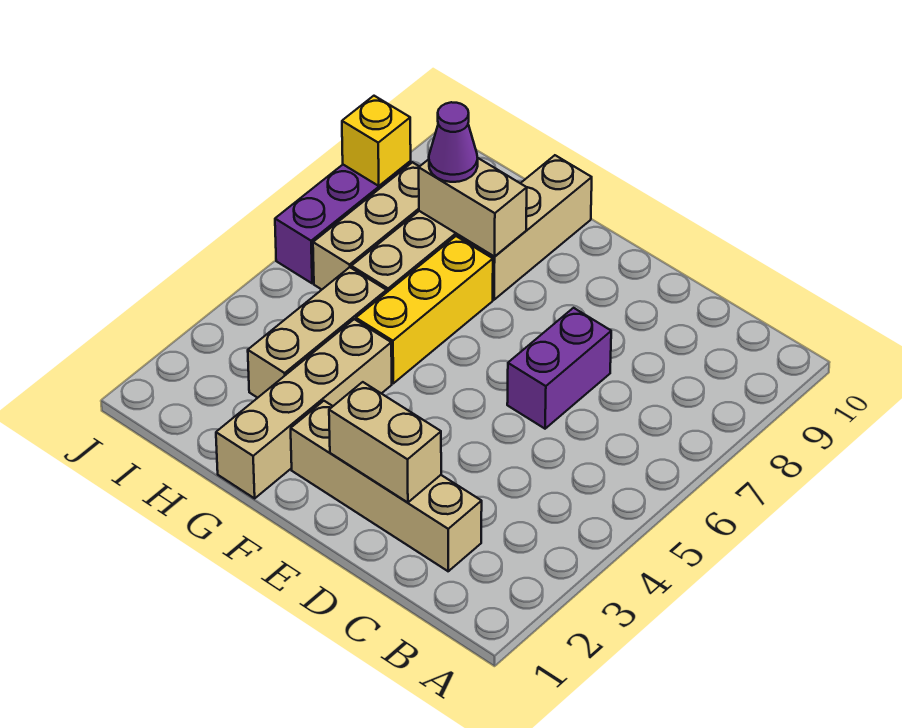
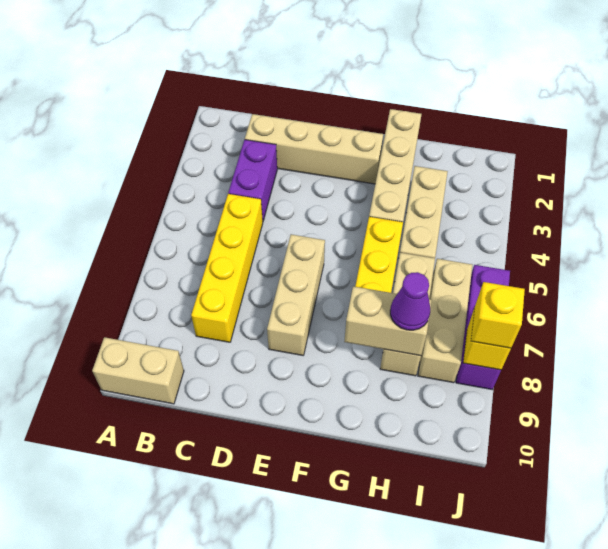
none -> yellow 1x4 brick [191,194,263,342]
tan 1x2 brick [329,382,441,503] -> tan 1x2 brick moved to [92,337,184,404]
purple 1x2 brick [507,308,611,429] -> purple 1x2 brick moved to [228,140,277,221]
tan 1x3 brick [458,155,592,300] -> tan 1x3 brick moved to [267,234,325,355]
none -> yellow 1x1 brick [471,282,525,348]

